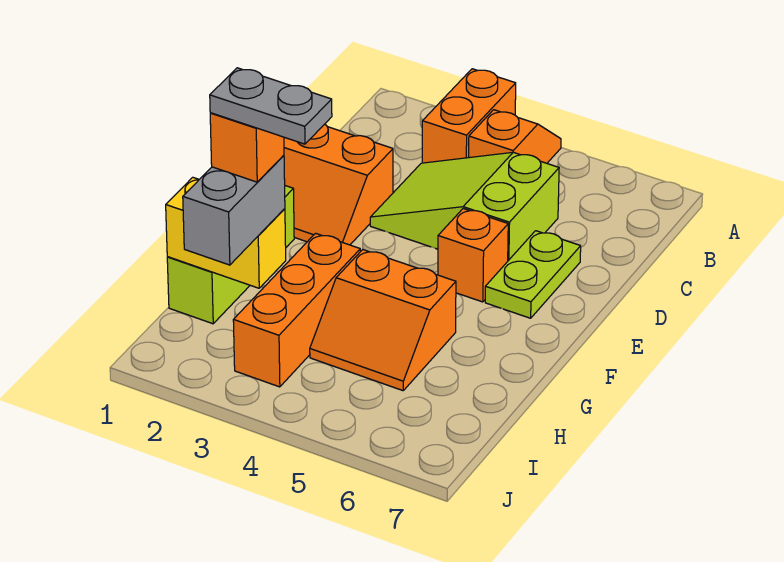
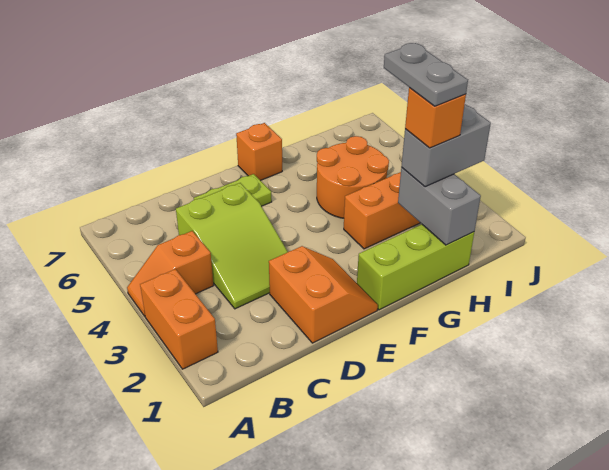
orange 1x2 brick [422,69,516,163] -> orange 1x2 brick turned to [140,269,218,369]
orange 1x1 brick [438,209,508,302] -> orange 1x1 brick moved to [236,123,282,181]
orange 2x2 slope [310,250,456,391] -> orange 2x2 round brick [317,136,389,218]
yellow 1x2 brick [166,177,286,288] -> grey 1x2 brick [398,168,481,245]

